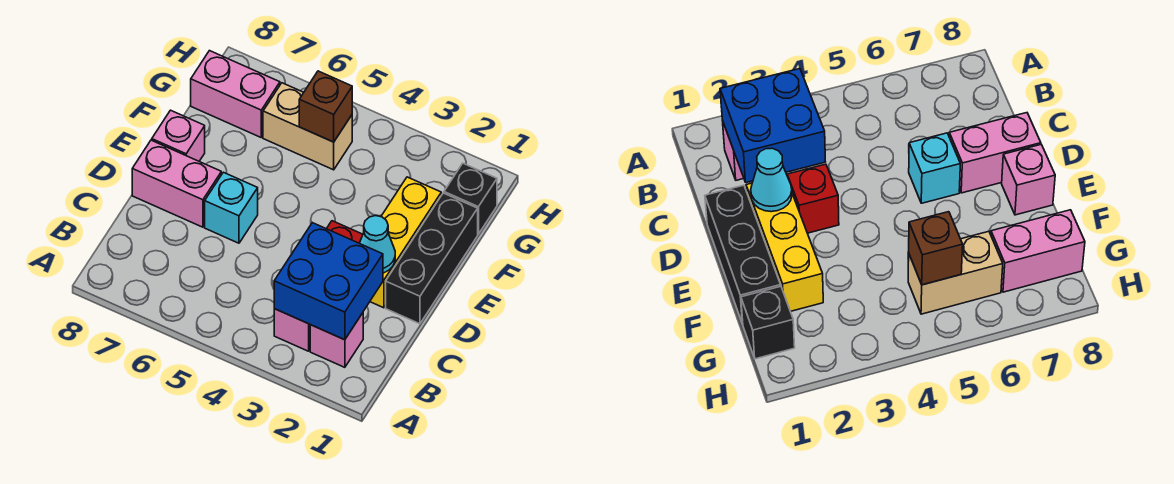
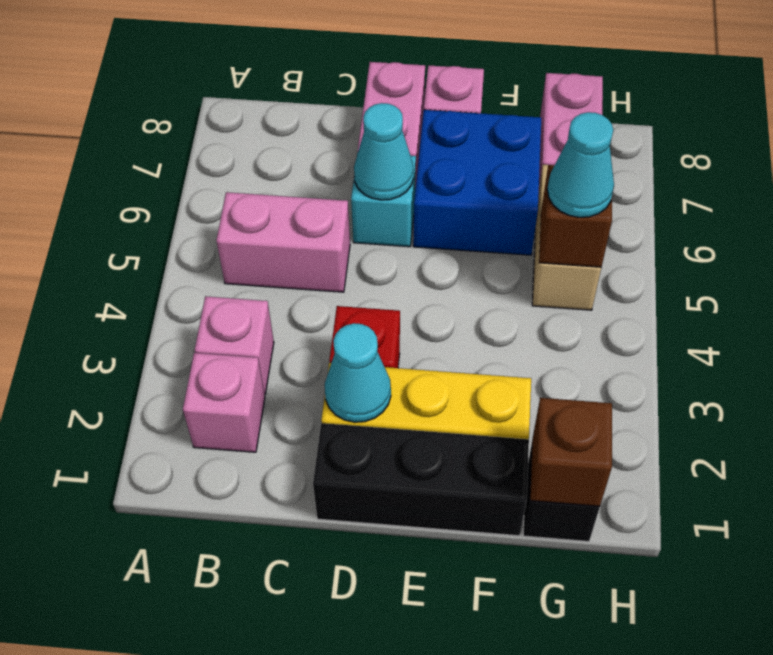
blue 2x2 brick [274,223,383,340] -> blue 2x2 brick moved to [413,110,541,255]
none -> pink 1x2 brick [216,192,350,292]
none -> cyan 1x1 cone [354,103,414,200]
none -> brown 1x1 brick [530,398,612,506]
none -> cyan 1x1 cone [547,112,614,217]

